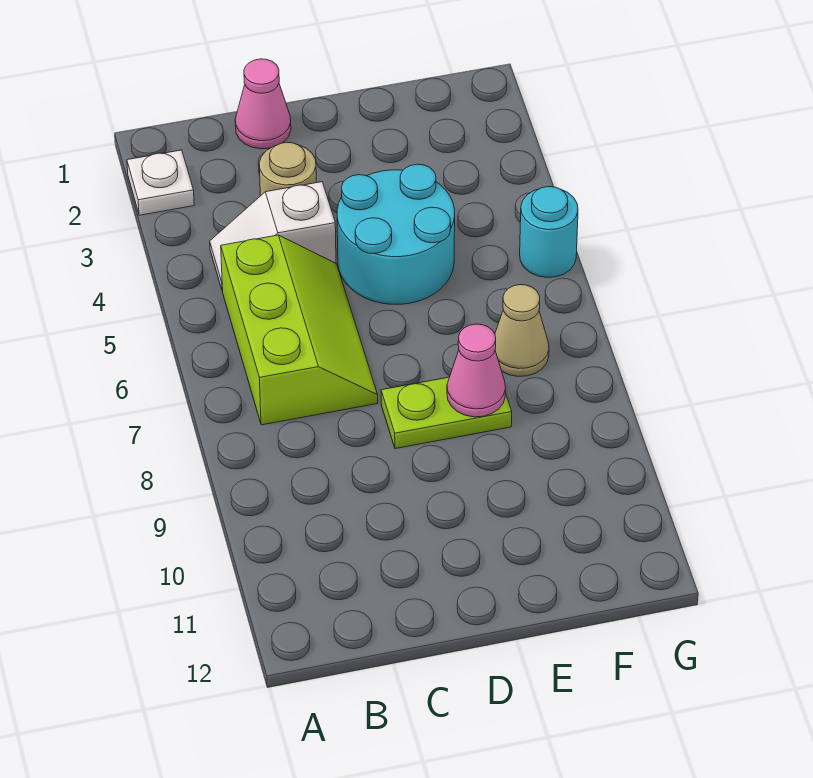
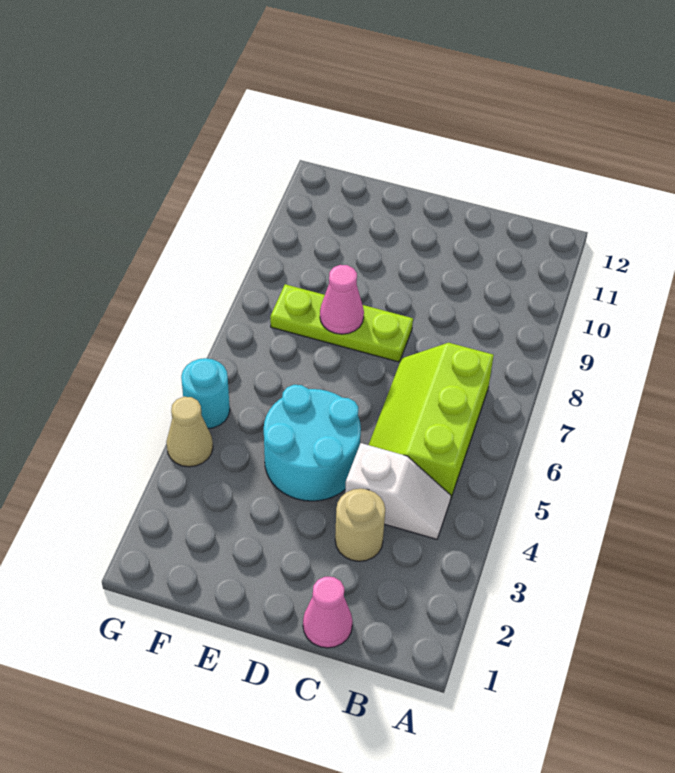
white 1x1 plate [127,150,194,215] -> none
lime 1x2 plate [381,377,512,449] -> lime 1x3 plate [270,284,413,362]
tan 1x1 cone [495,285,549,376] -> tan 1x1 cone moved to [166,397,213,467]

